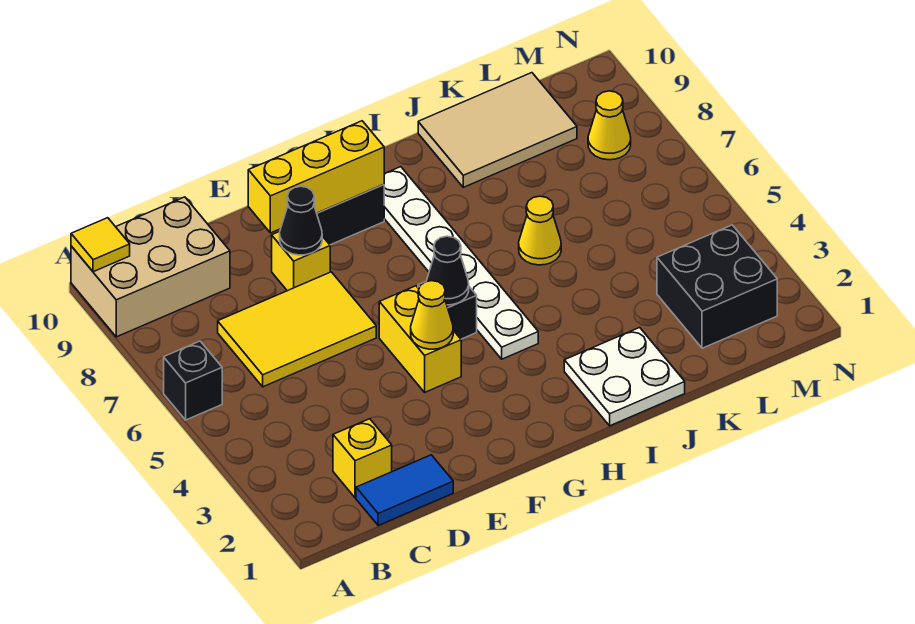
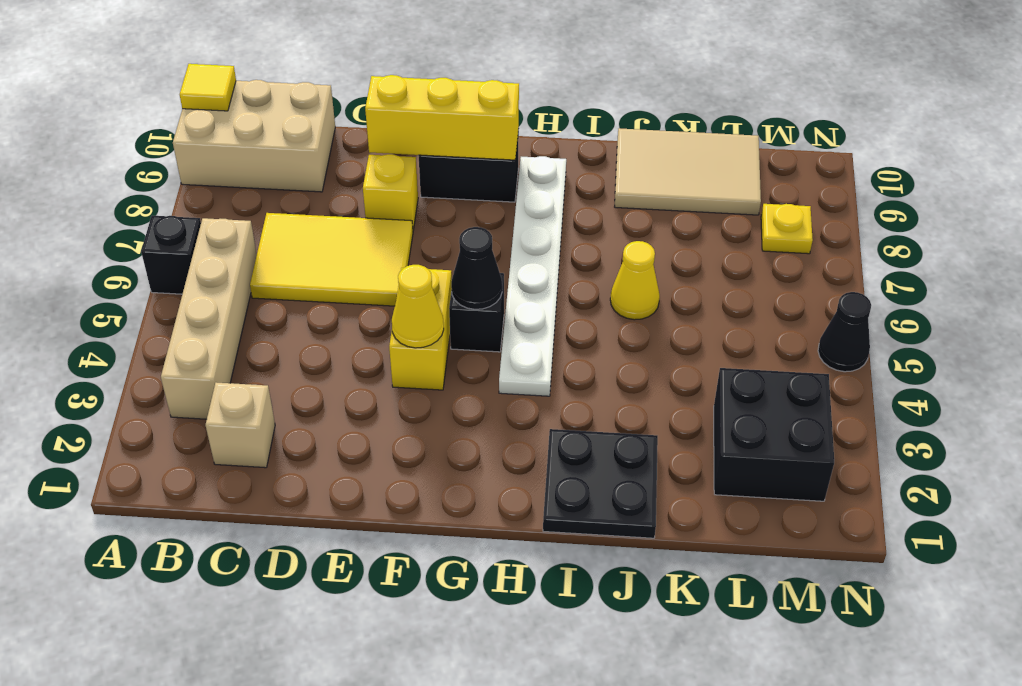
none -> tan 1x4 brick [161,218,257,419]
blue 1x2 tile [356,455,453,526] -> none
yellow 1x1 brick [333,419,392,498] -> tan 1x1 brick [205,382,275,468]
black 1x1 cone [280,186,322,255] -> black 1x1 cone moved to [818,292,871,372]
white 2x2 plate [564,327,685,426] -> black 2x2 plate [543,429,658,538]
yellow 1x1 cone [588,91,631,160] -> yellow 1x1 plate [761,204,813,254]

